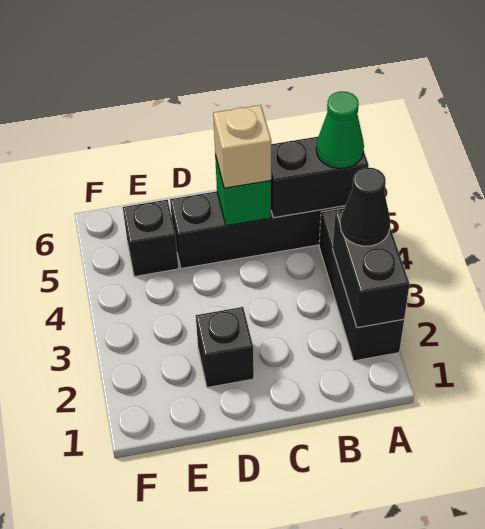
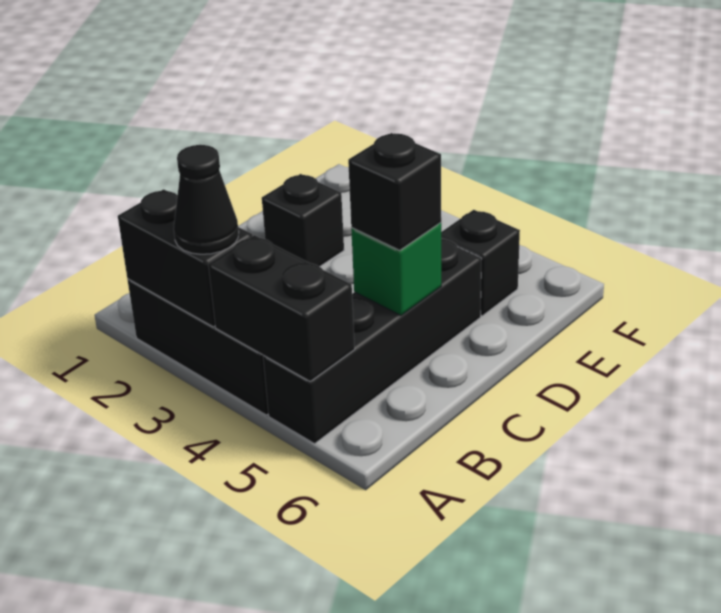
black 1x2 brick [271,137,369,218] -> black 1x2 brick turned to [208,235,355,381]
green 1x1 cone [316,91,364,168] -> none
tan 1x1 brick [213,105,271,188] -> black 1x1 brick [348,133,441,250]

